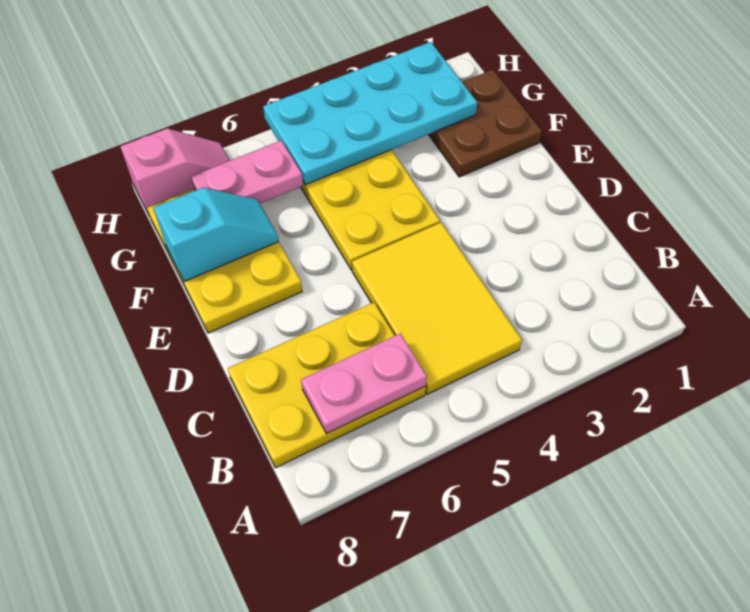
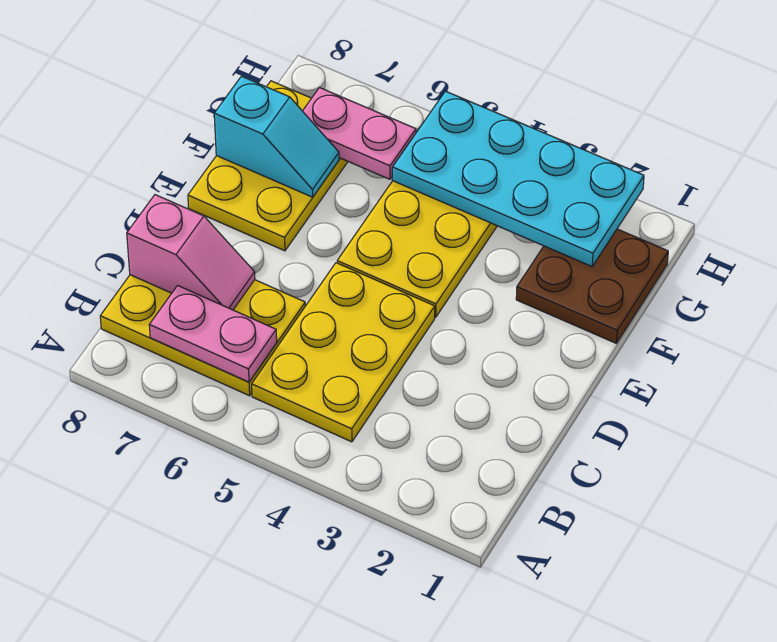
yellow 2x3 tile [352,223,522,394] -> yellow 2x3 plate [252,263,435,442]
pink 1x2 slope [120,129,230,215] -> pink 1x2 slope moved to [127,195,255,310]

